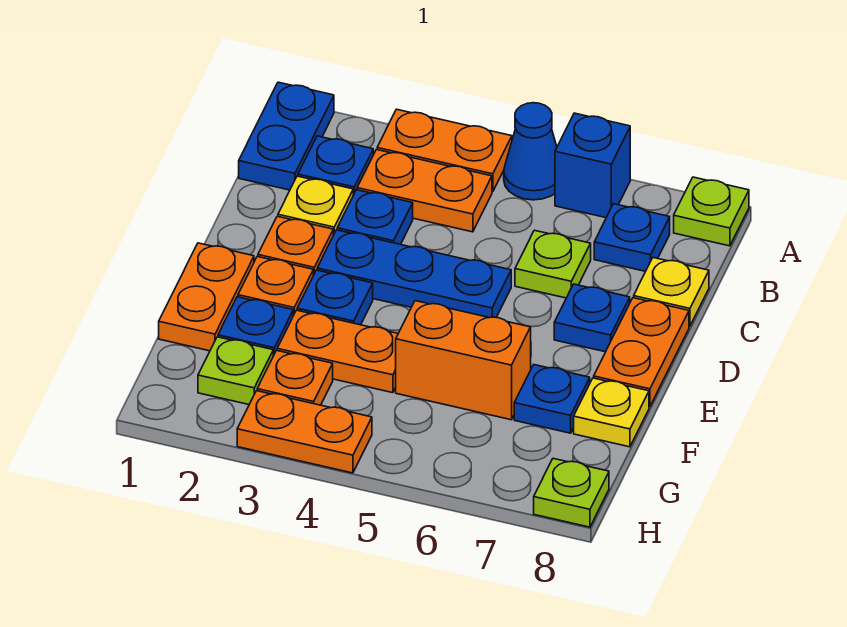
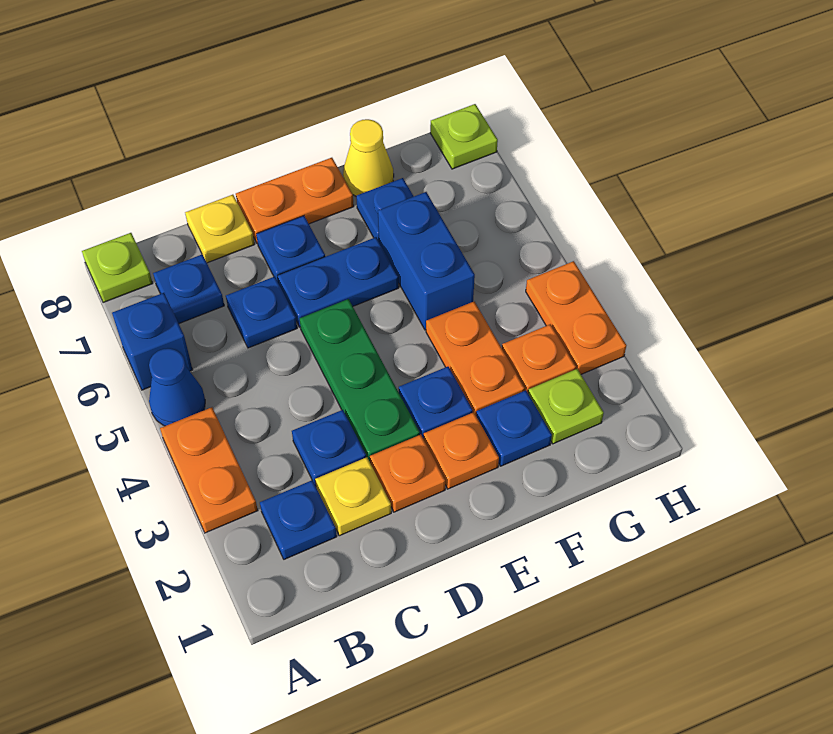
blue 1x2 plate [239,82,334,190] -> blue 1x2 plate moved to [278,237,399,327]
orange 1x2 plate [357,150,492,232] -> none
lime 1x1 plate [515,230,591,298] -> blue 1x1 plate [226,277,297,348]
blue 1x3 plate [317,230,511,318] -> green 1x3 plate [300,299,420,462]
orange 1x2 plate [159,243,254,351] -> none
orange 1x2 brick [396,301,531,420] -> blue 1x2 brick [378,192,475,330]
yellow 1x1 plate [574,378,649,447] -> yellow 1x1 cone [343,119,394,196]

